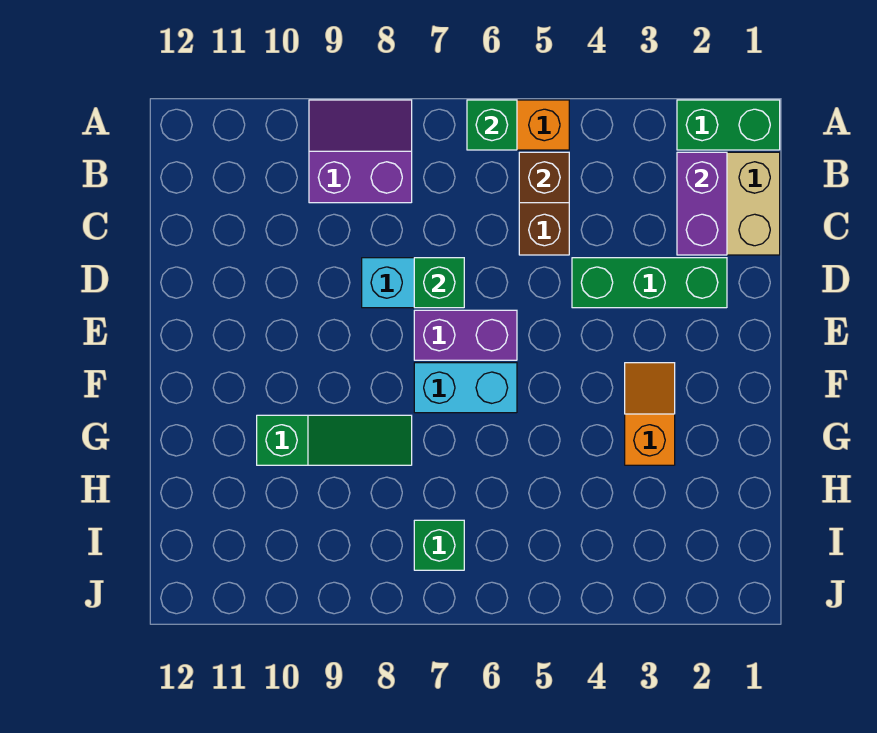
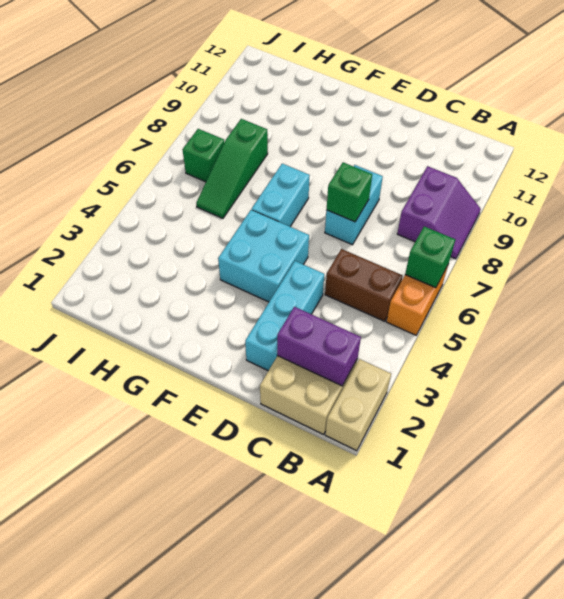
green 1x2 brick [677,100,780,150] -> tan 1x2 brick [325,359,391,451]
brown 1x1 brick [519,152,569,203] -> none
green 1x3 brick [572,258,727,308] -> cyan 1x3 brick [245,261,324,371]
none -> cyan 2x2 brick [218,210,309,302]
purple 1x2 brick [414,310,517,360] -> none
orange 1x2 slope [625,363,675,465] -> none
green 1x3 slope [257,415,412,465] -> green 1x3 slope moved to [196,119,268,218]

